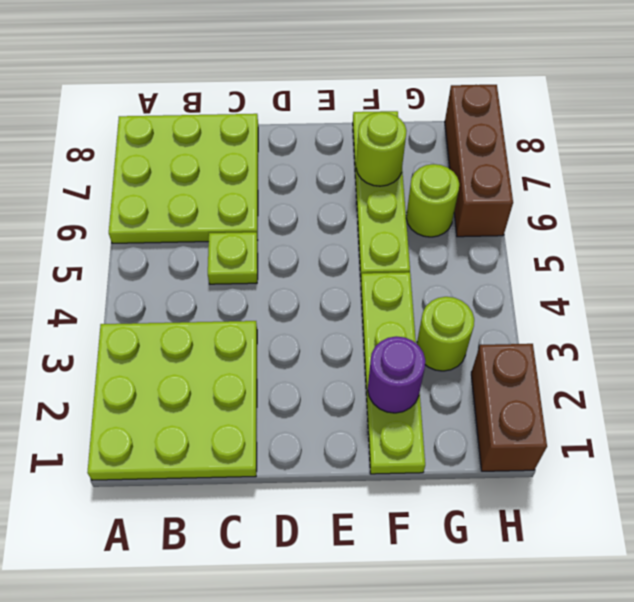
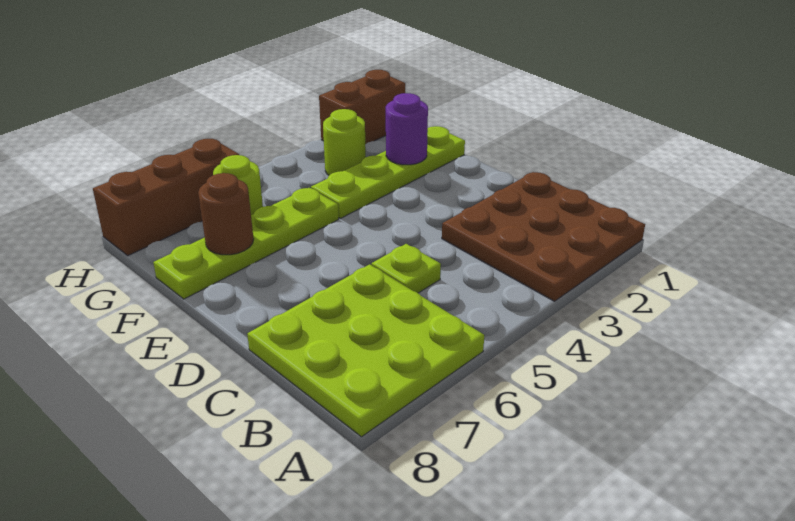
lime 3x3 plate [87,321,257,480] -> brown 3x3 plate [442,172,645,301]
lime 1x1 round brick [356,112,406,186] -> brown 1x1 round brick [198,173,254,255]

